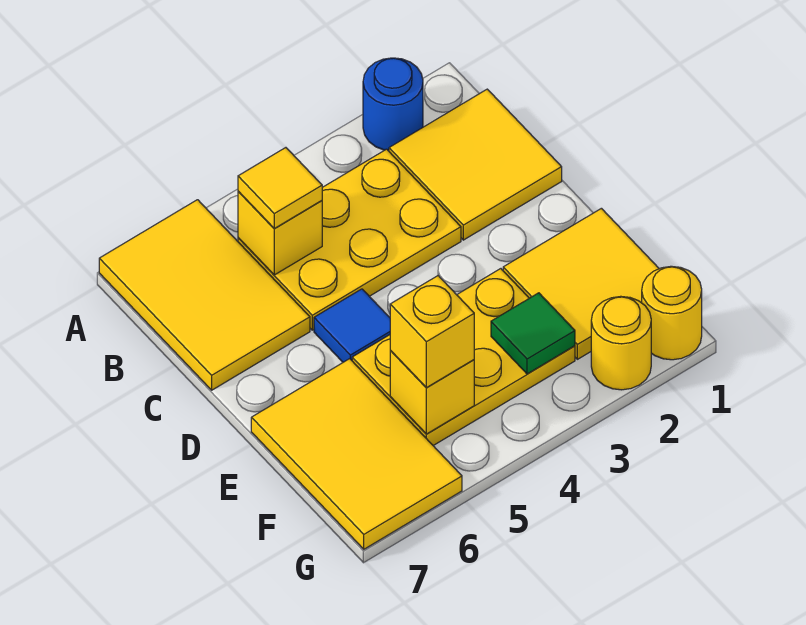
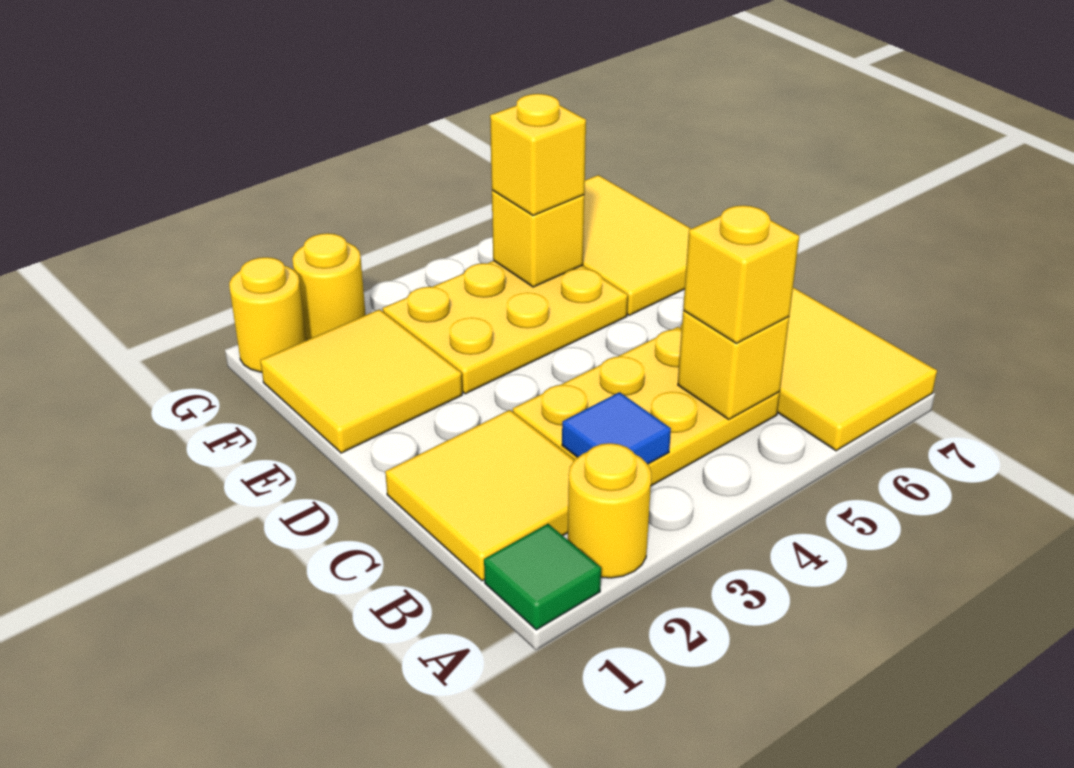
blue 1x1 round brick [363,58,423,151] -> yellow 1x1 round brick [568,443,651,578]
yellow 1x1 tile [238,148,322,228] -> yellow 1x1 brick [683,205,799,343]
blue 1x1 tile [314,289,390,362] -> blue 1x1 tile moved to [562,392,671,464]
green 1x1 tile [491,293,575,374] -> green 1x1 tile moved to [484,524,601,630]

